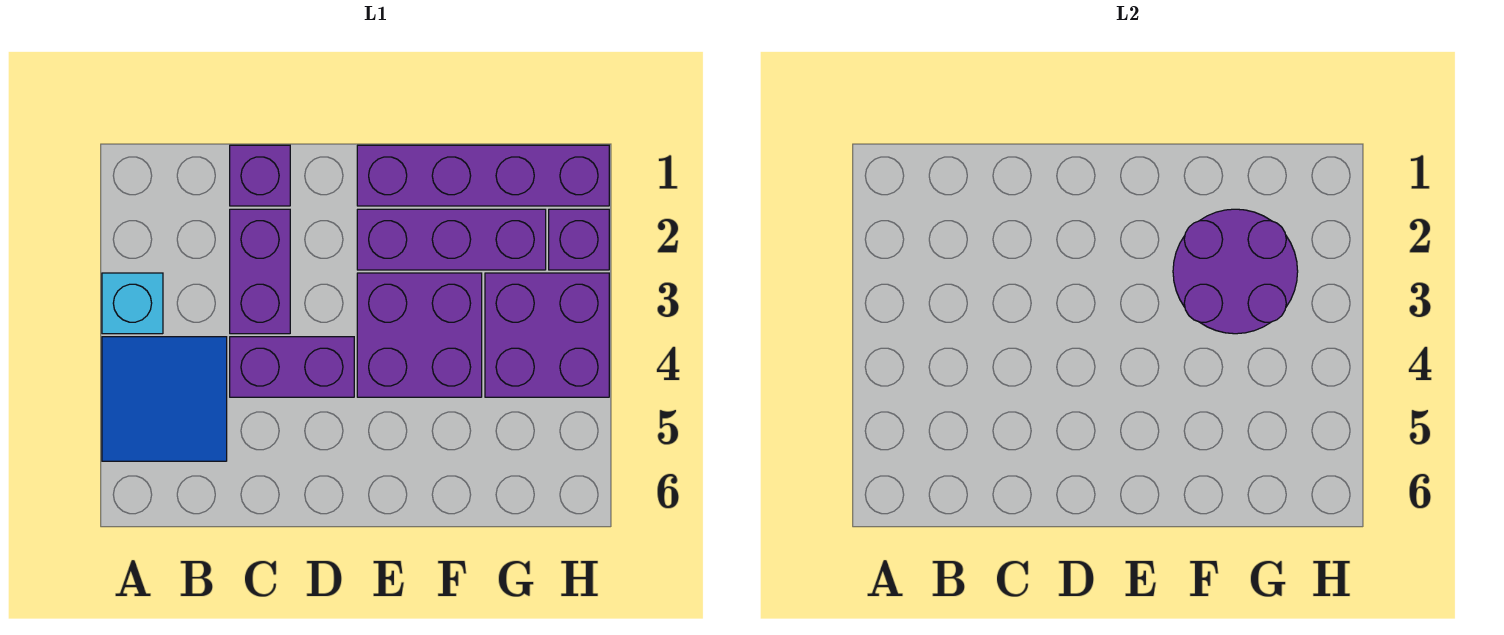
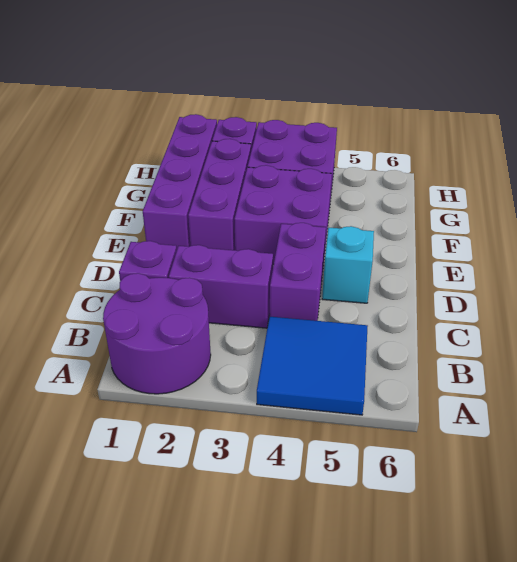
cyan 1x1 brick [102,273,163,334] -> cyan 1x1 brick moved to [322,226,374,303]
purple 2x2 round brick [1173,209,1298,334] -> purple 2x2 round brick moved to [103,273,211,394]

